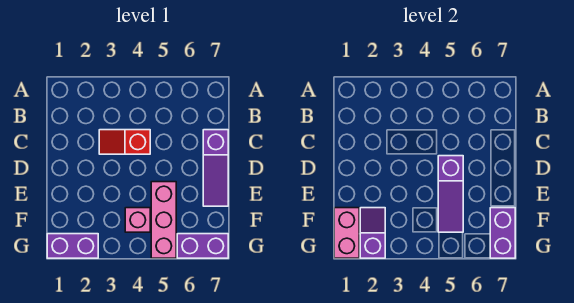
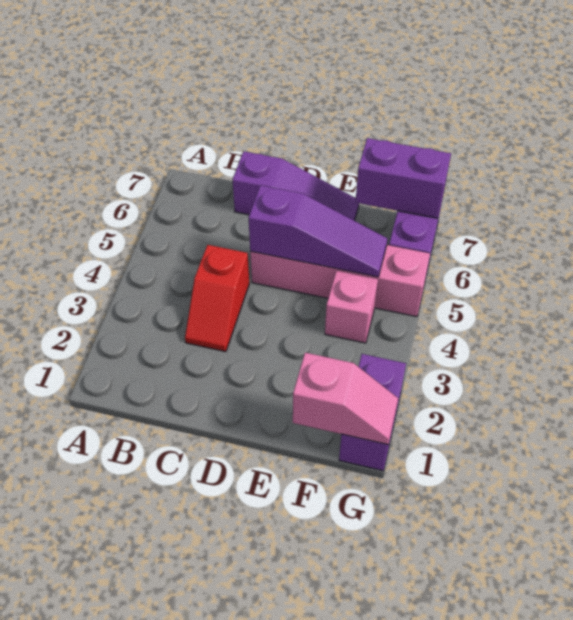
pink 1x3 brick [151,182,176,258] -> pink 1x4 brick [250,245,430,317]
pink 1x2 brick [334,208,359,258] -> pink 1x2 slope [293,353,398,445]
purple 1x2 slope [360,208,385,258] -> none

